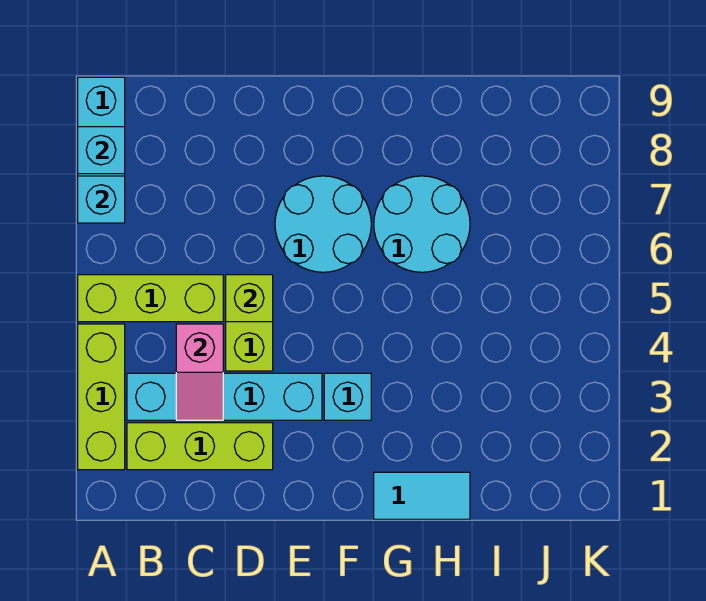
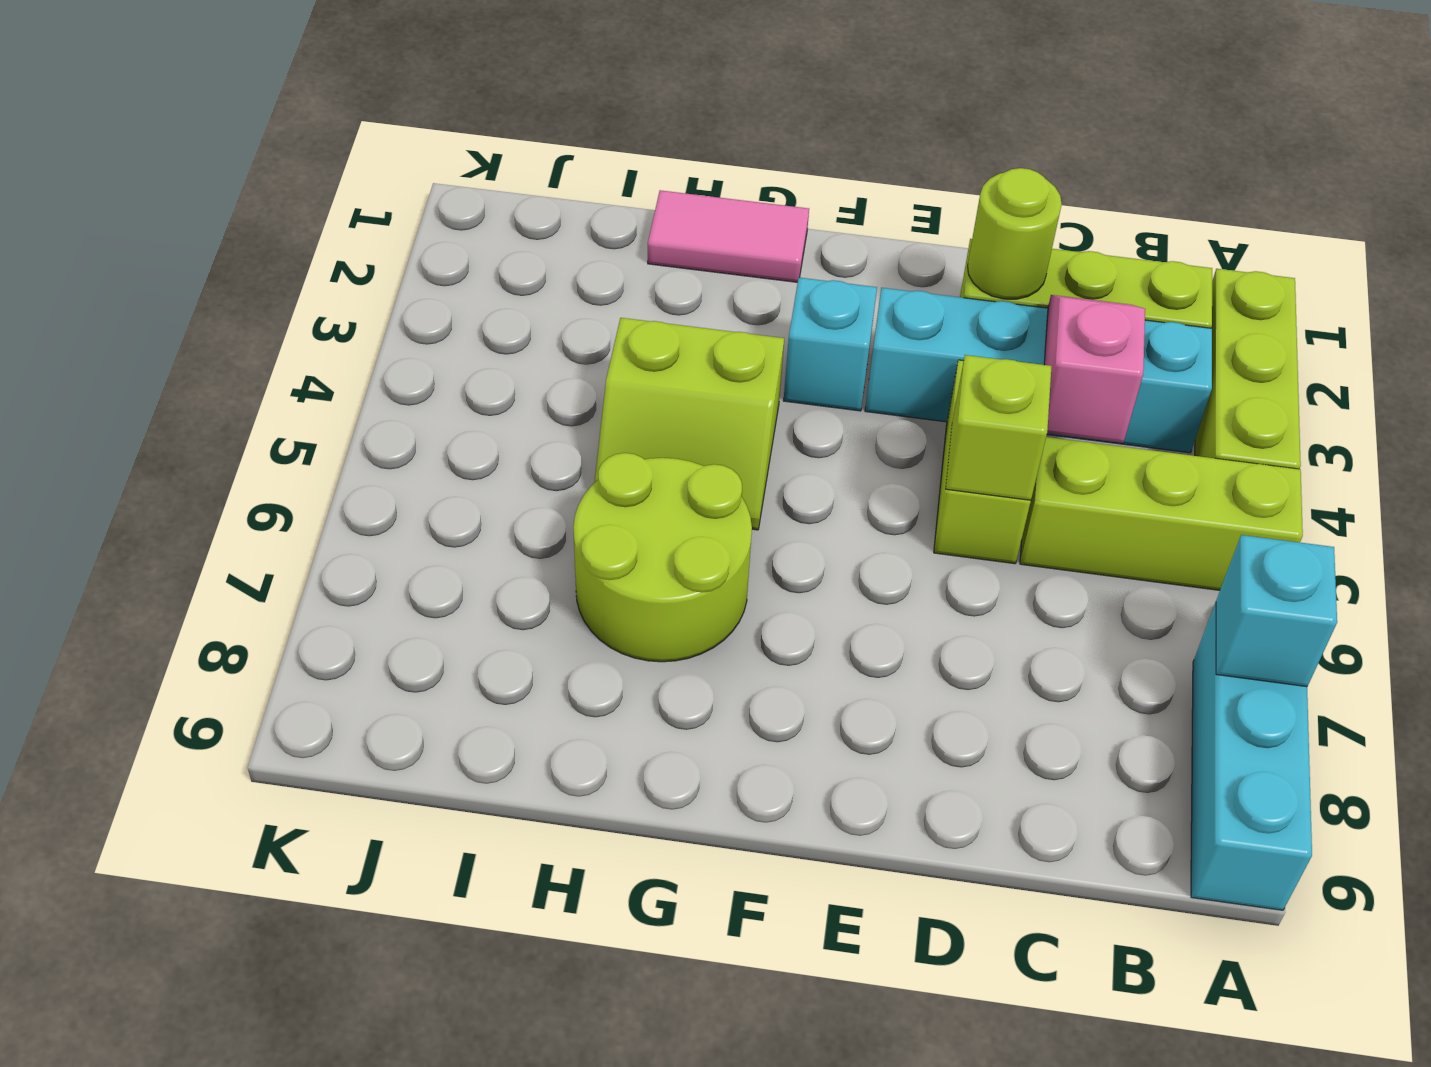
cyan 1x1 brick [78,127,125,174] -> none
none -> lime 1x1 round brick [968,168,1062,299]
cyan 2x2 round brick [275,176,371,272] -> none
cyan 1x2 tile [374,472,470,519] -> pink 1x2 tile [648,190,809,282]
none -> lime 2x2 slope [594,318,784,530]
cyan 2x2 round brick [374,176,470,272] -> lime 2x2 round brick [573,453,752,662]

